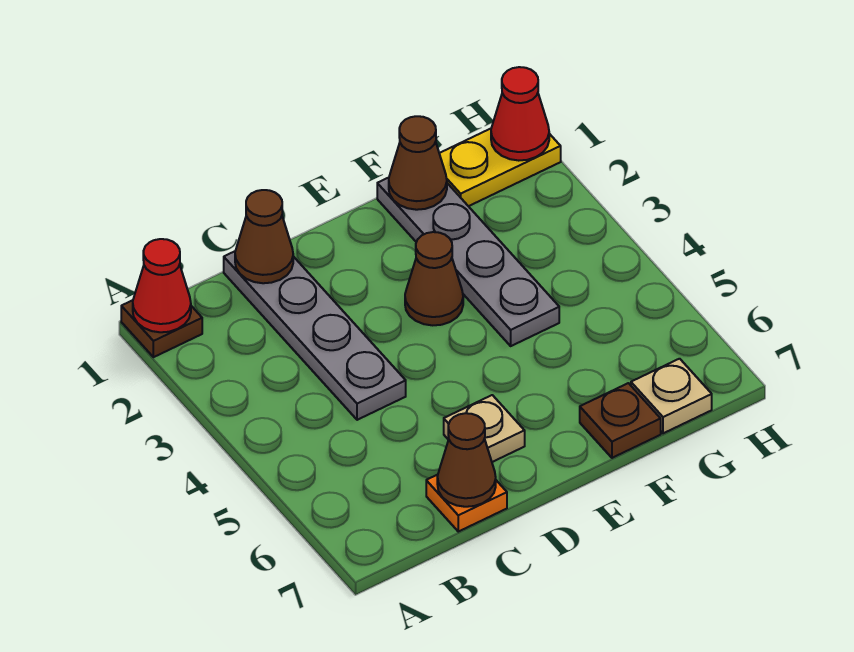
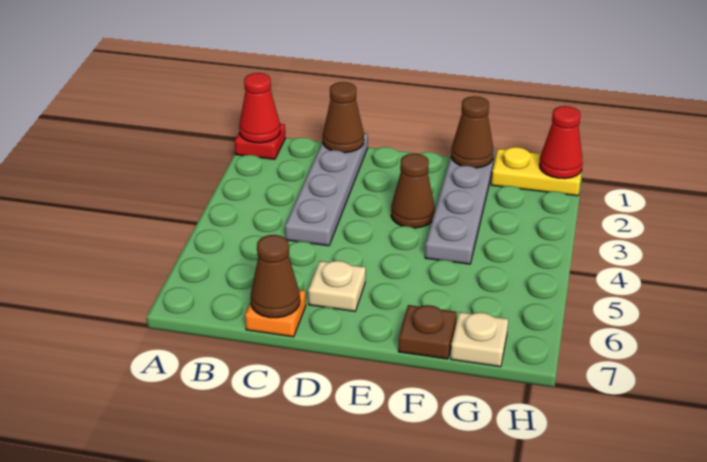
brown 1x1 plate [121,300,202,357] -> red 1x1 plate [235,124,285,159]

